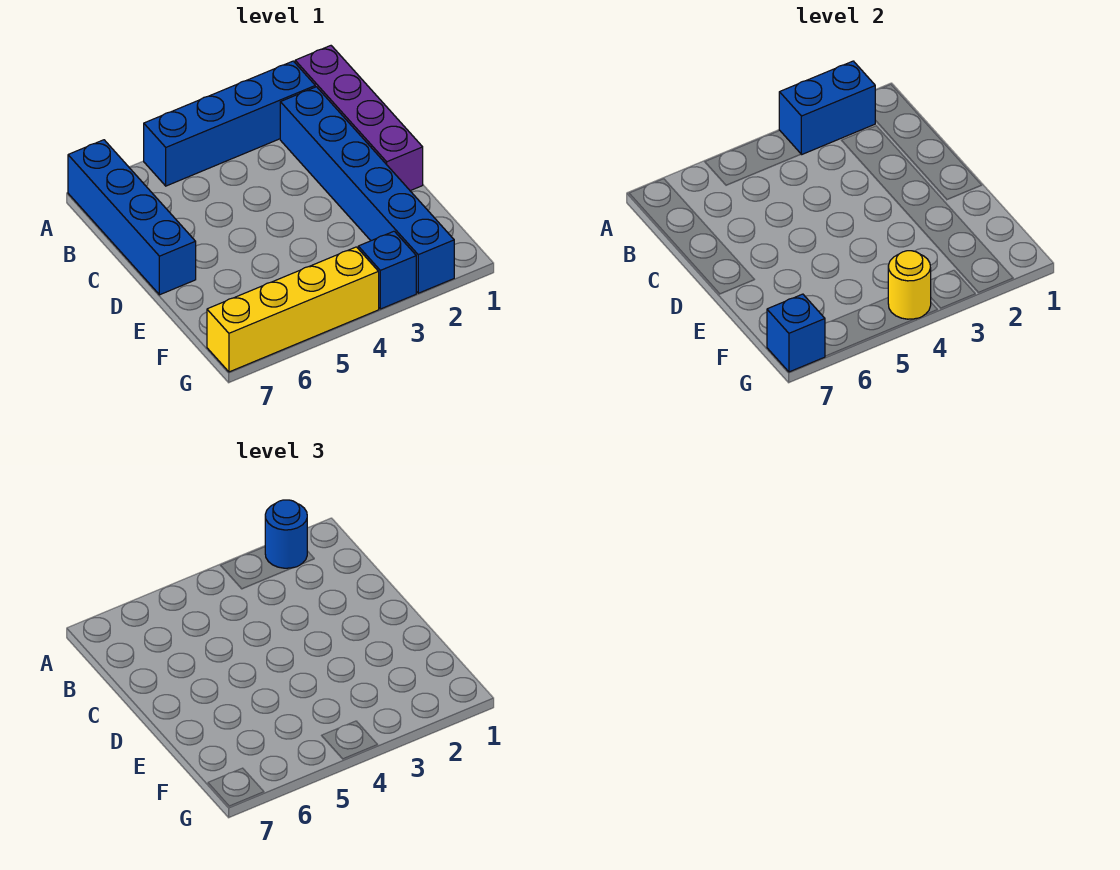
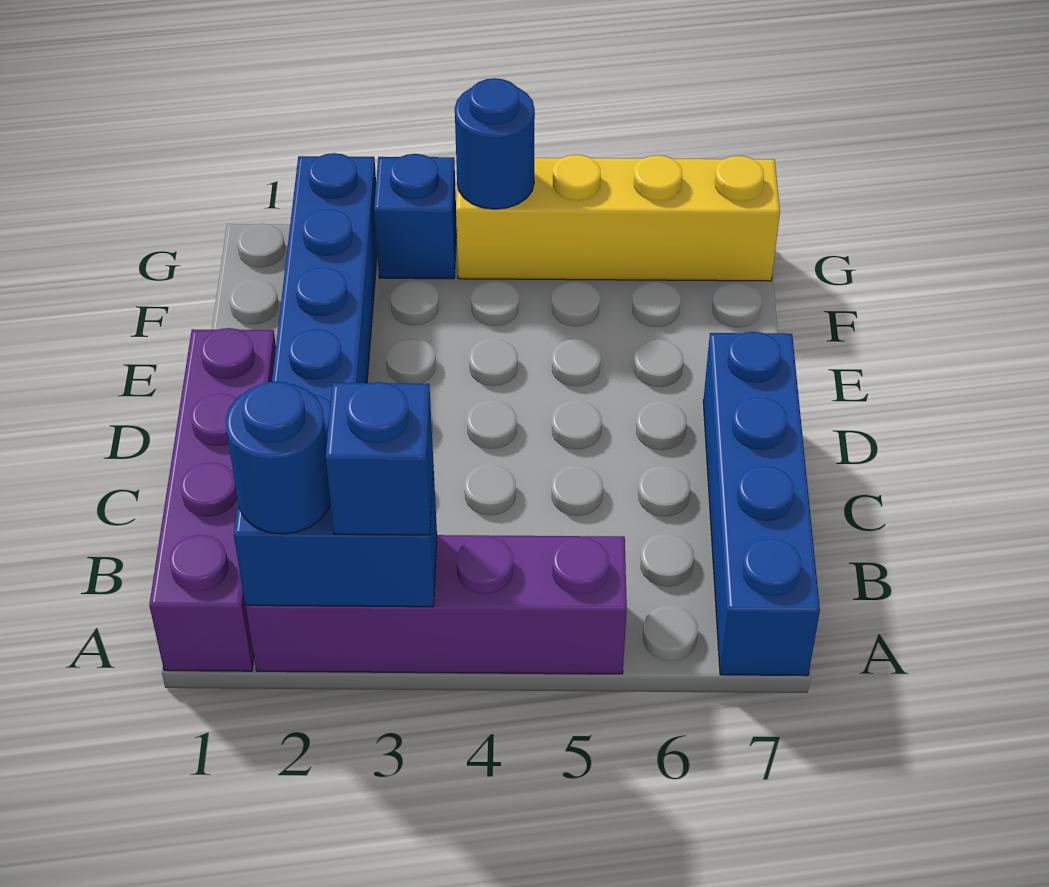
blue 1x4 brick [144,61,315,186] -> purple 1x4 brick [246,535,627,674]
yellow 1x1 round brick [888,251,931,319] -> blue 1x1 round brick [455,78,535,209]
blue 1x1 brick [767,294,825,372] -> blue 1x1 brick moved to [326,382,433,535]

